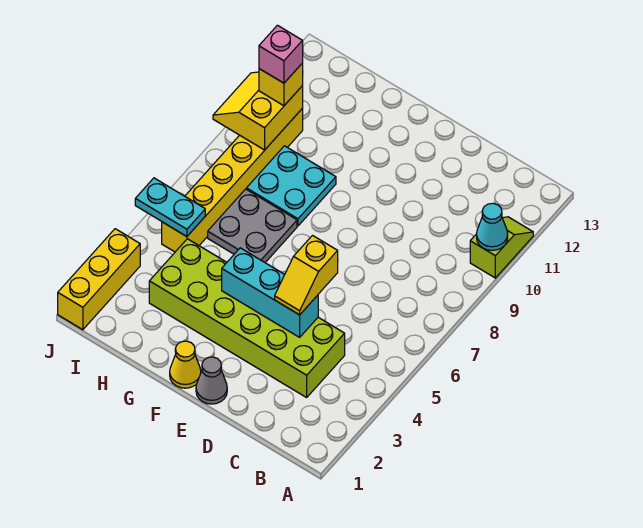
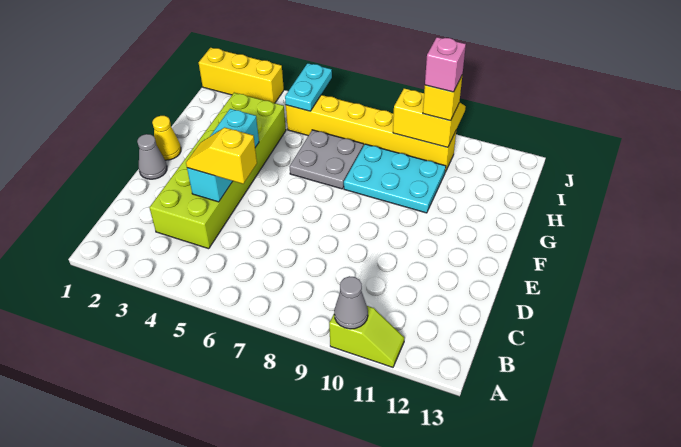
cyan 1x1 cone [477,203,508,250] -> grey 1x1 cone [334,276,368,329]
cyan 2x2 plate [246,146,336,226] -> cyan 2x3 plate [344,144,446,213]

